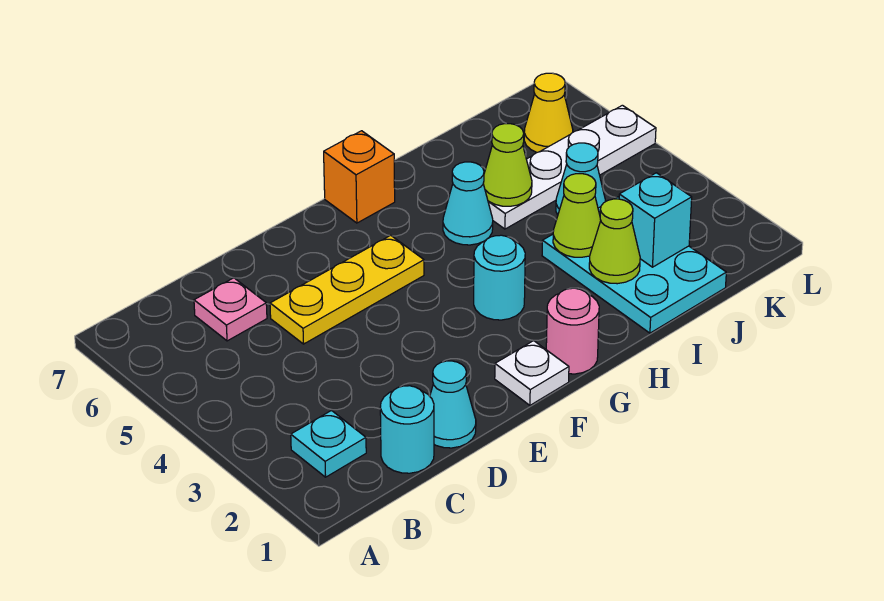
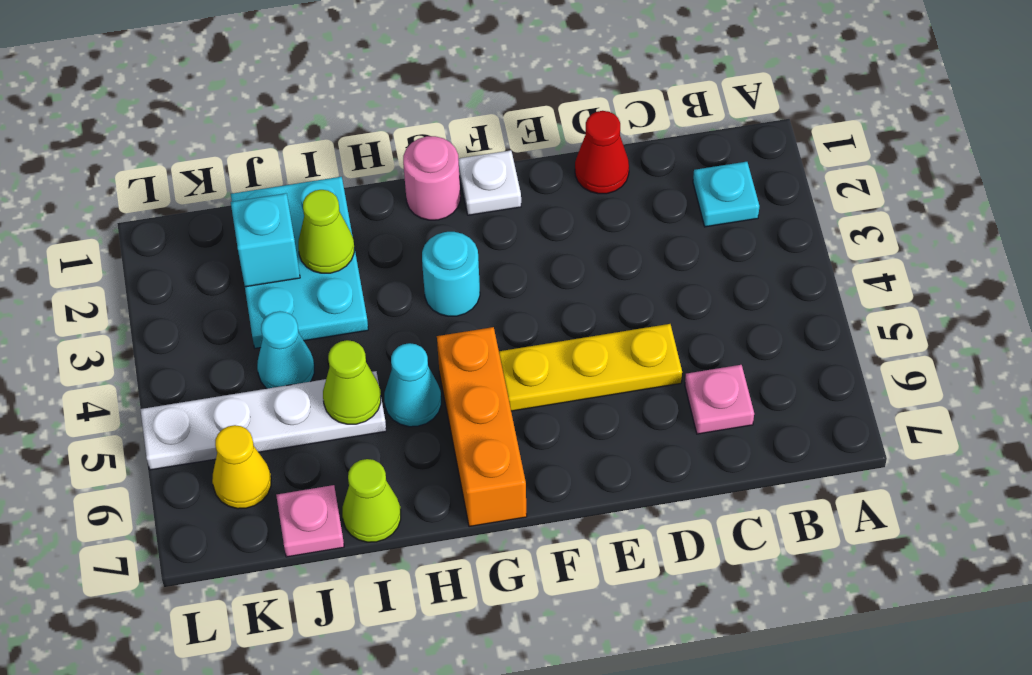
cyan 1x1 round brick [380,386,434,473] -> none
cyan 1x1 cone [430,361,476,448] -> red 1x1 cone [575,111,629,194]
orange 1x1 brick [324,131,395,223] -> orange 1x3 brick [437,327,527,527]
lime 1x1 cone [553,174,601,257] -> lime 1x1 cone moved to [342,459,401,542]
none -> pink 1x1 plate [276,485,344,557]

